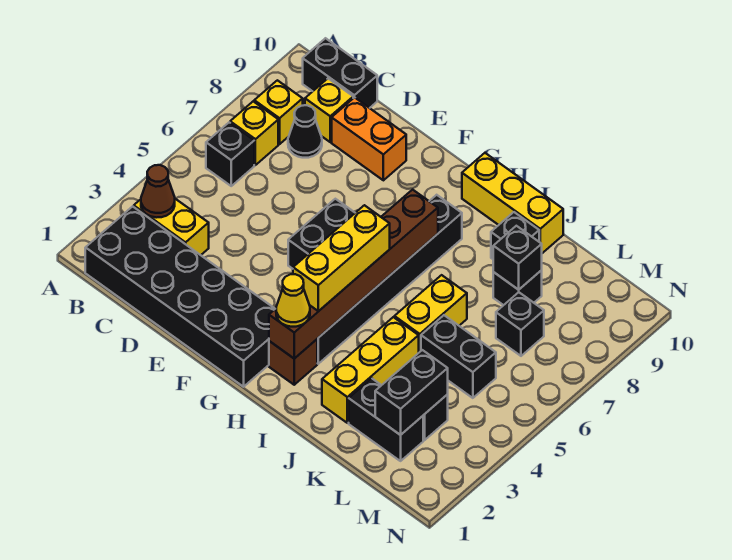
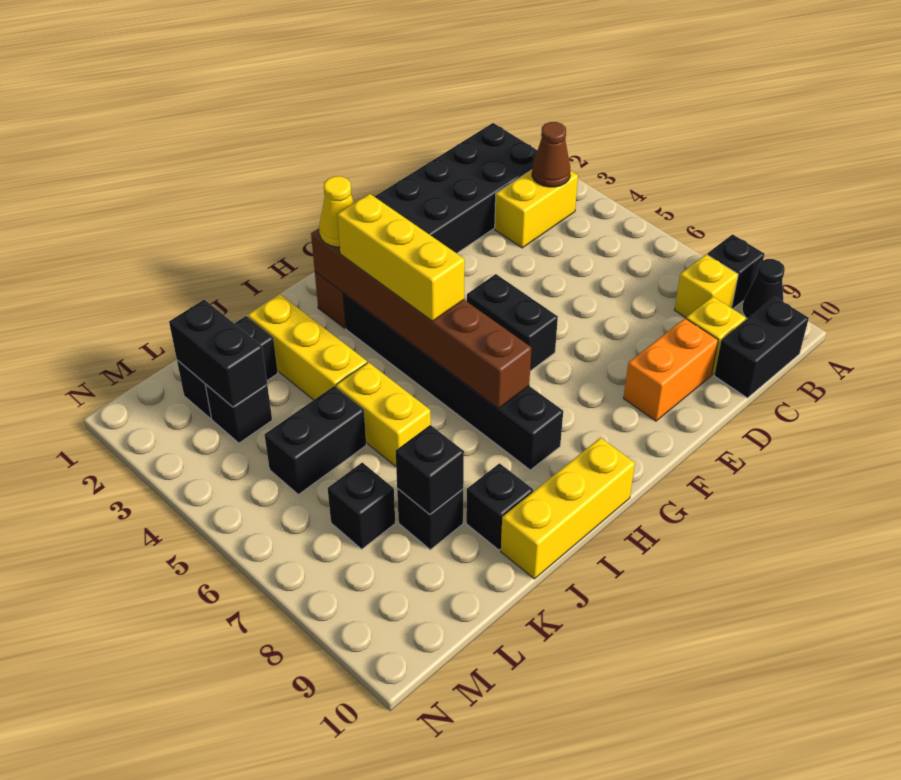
black 1x1 brick [206,123,254,186] -> black 1x1 brick moved to [707,234,764,309]
yellow 1x1 brick [230,101,278,165] -> none
black 1x1 cone [288,105,322,158] -> black 1x1 cone moved to [742,259,785,319]

